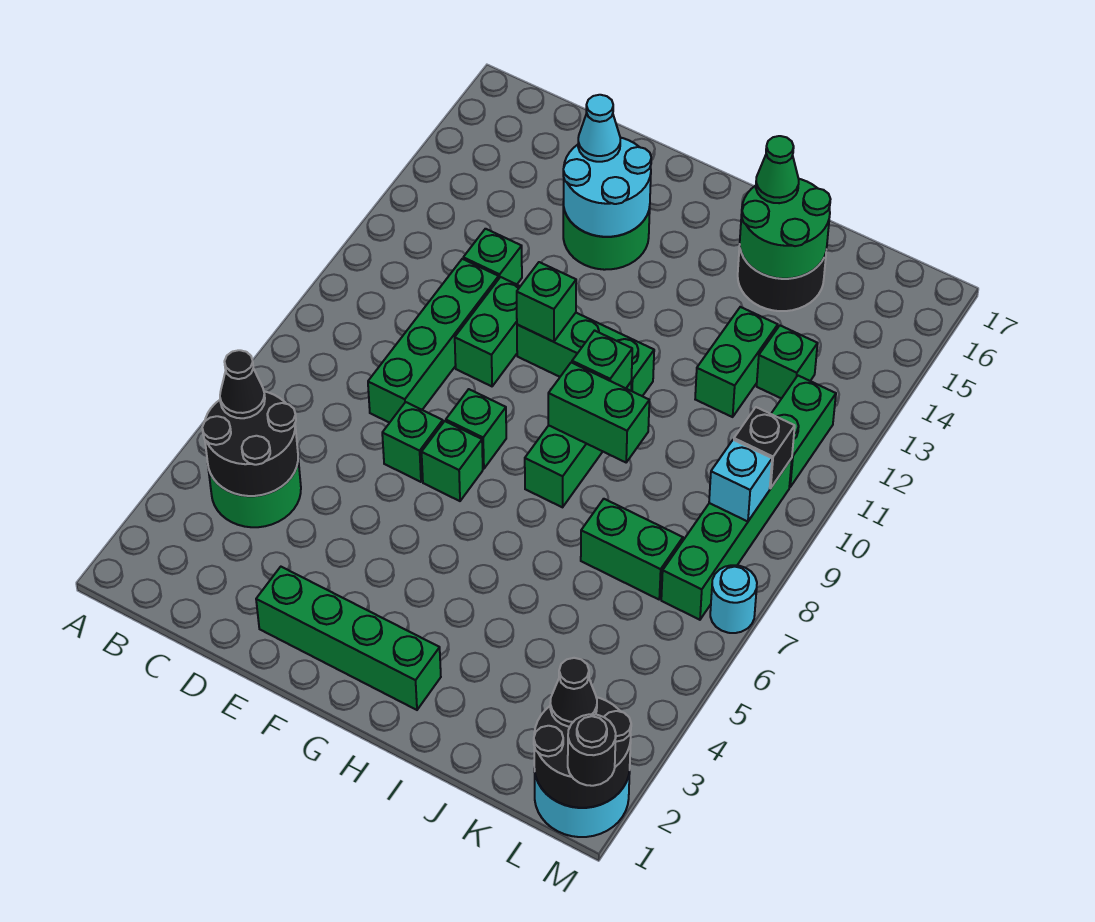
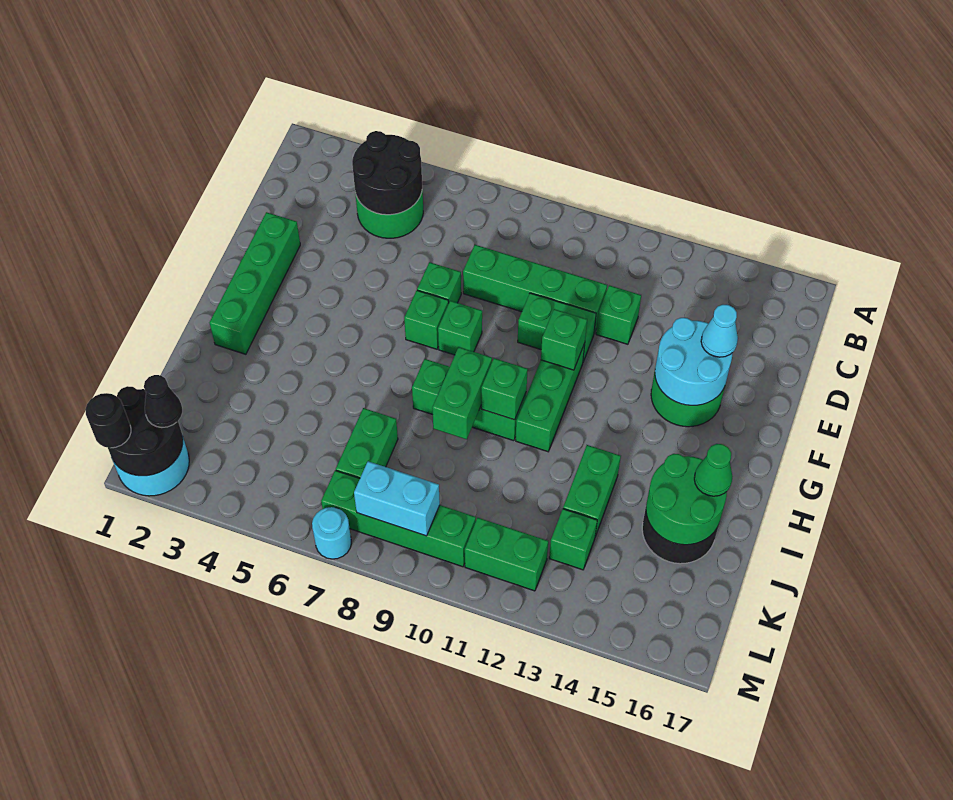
black 1x1 cone [220,350,265,418] -> none
green 1x2 brick [695,307,778,417] -> green 1x2 brick turned to [563,445,621,537]
cyan 1x1 brick [709,440,772,521] -> cyan 1x2 brick [354,461,440,536]
black 1x1 brick [734,407,795,488] -> none

